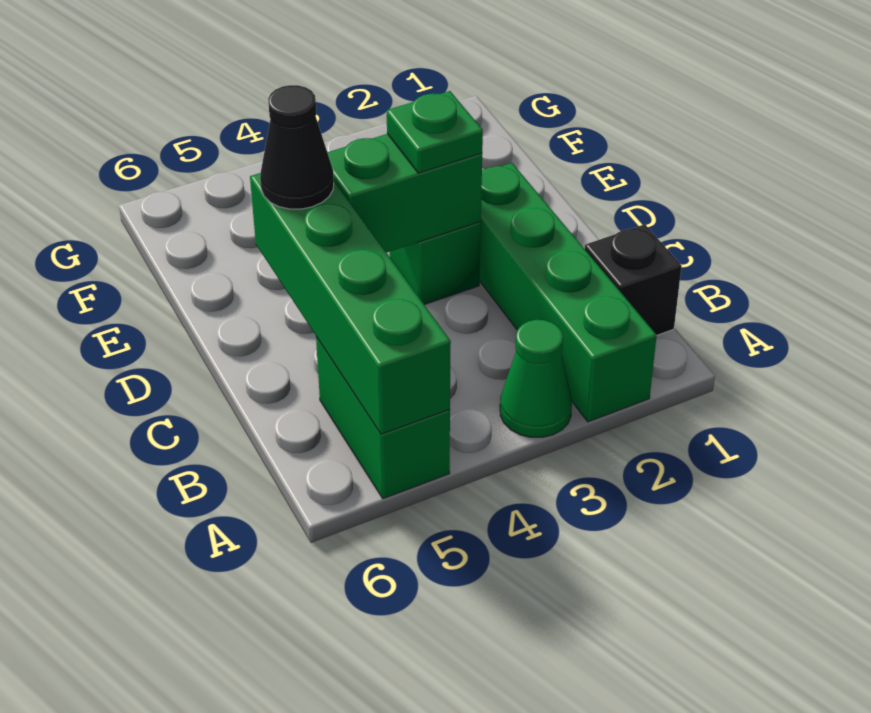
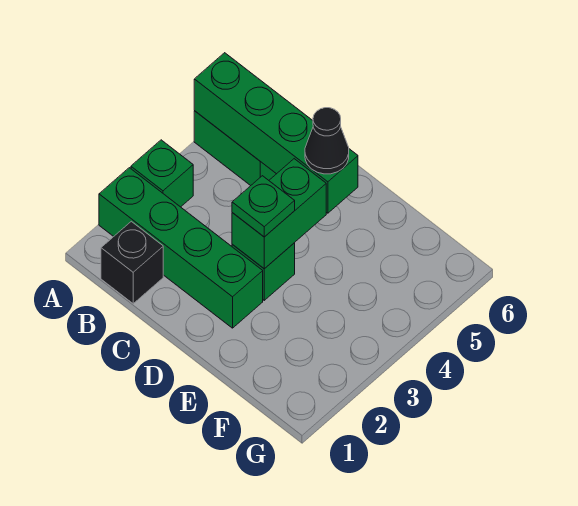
green 1x1 cone [500,320,572,437] -> green 1x1 brick [131,140,193,207]

